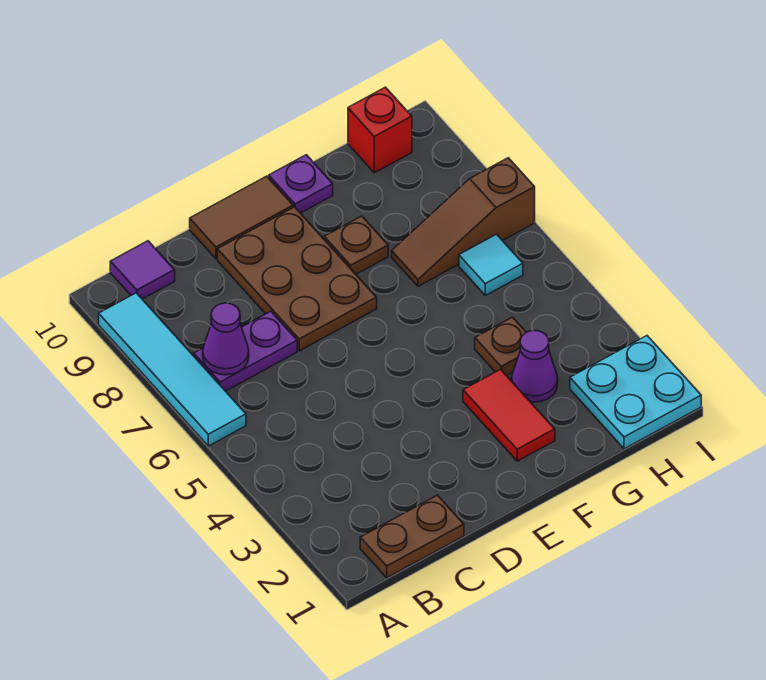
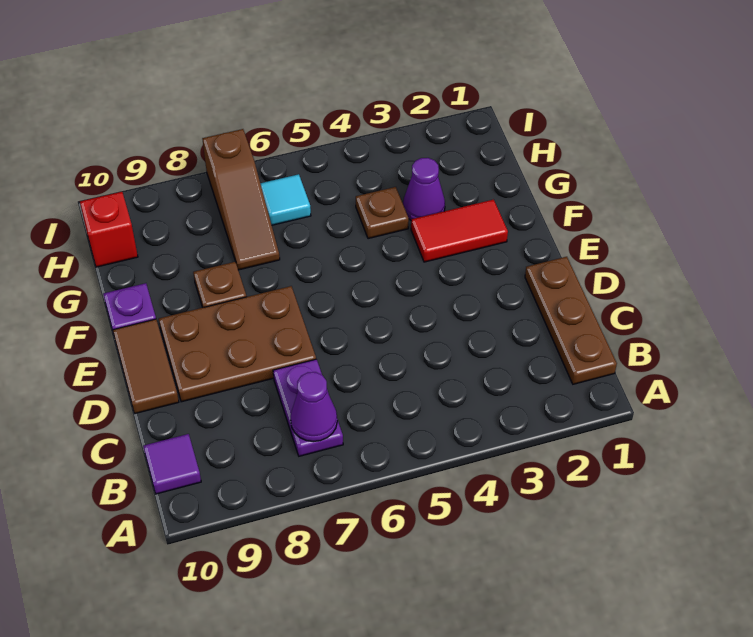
cyan 1x4 tile [99,293,246,446] -> none
brown 1x2 plate [360,495,464,578] -> brown 1x3 plate [525,257,617,384]
cyan 2x2 plate [570,336,701,449] -> none

